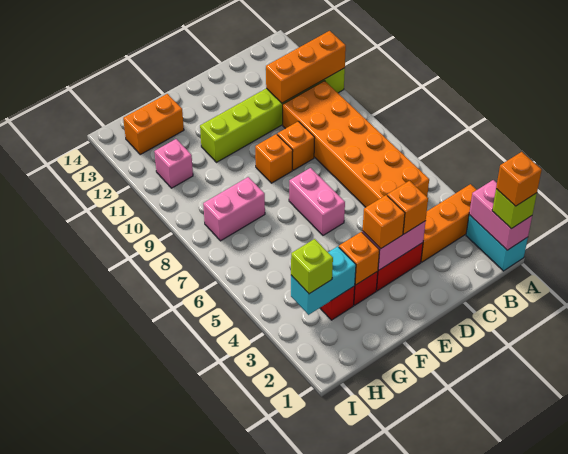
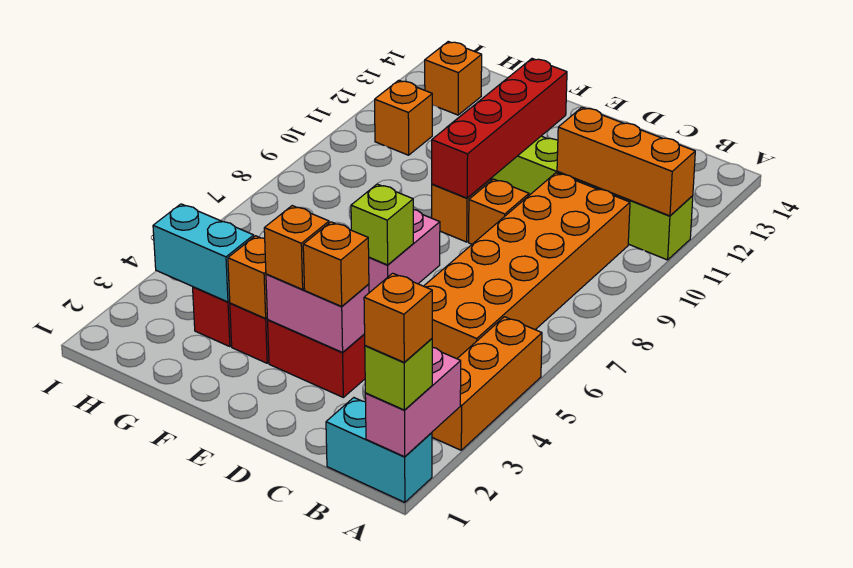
cyan 1x2 brick [466,215,528,271] -> cyan 1x2 brick turned to [326,398,432,502]
orange 1x3 brick [421,184,476,262] -> orange 1x3 brick turned to [432,317,542,450]
none -> red 1x4 brick [432,59,567,198]
pink 1x2 brick [203,177,265,241] -> none
orange 1x2 brick [123,94,184,154] -> orange 1x1 brick [425,42,482,115]
lime 1x1 brick [291,239,333,294] -> lime 1x1 brick moved to [351,184,413,265]
pink 1x1 brick [154,139,193,188] -> orange 1x1 brick [375,80,432,155]

